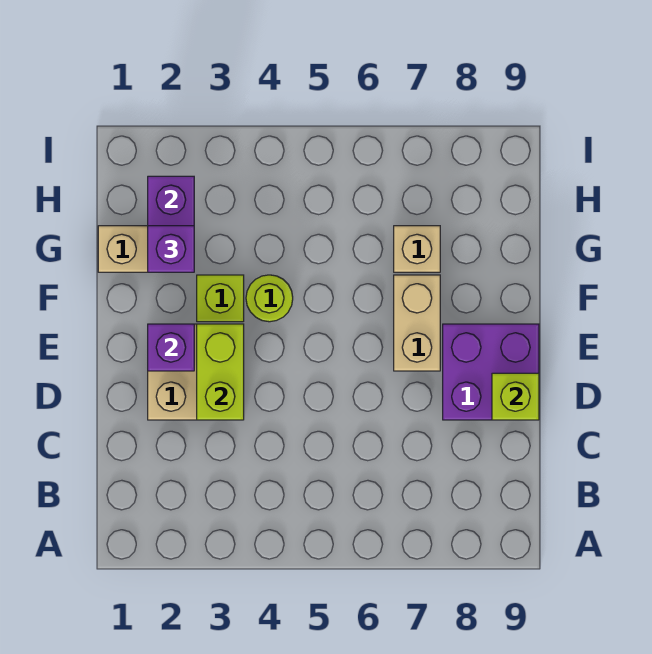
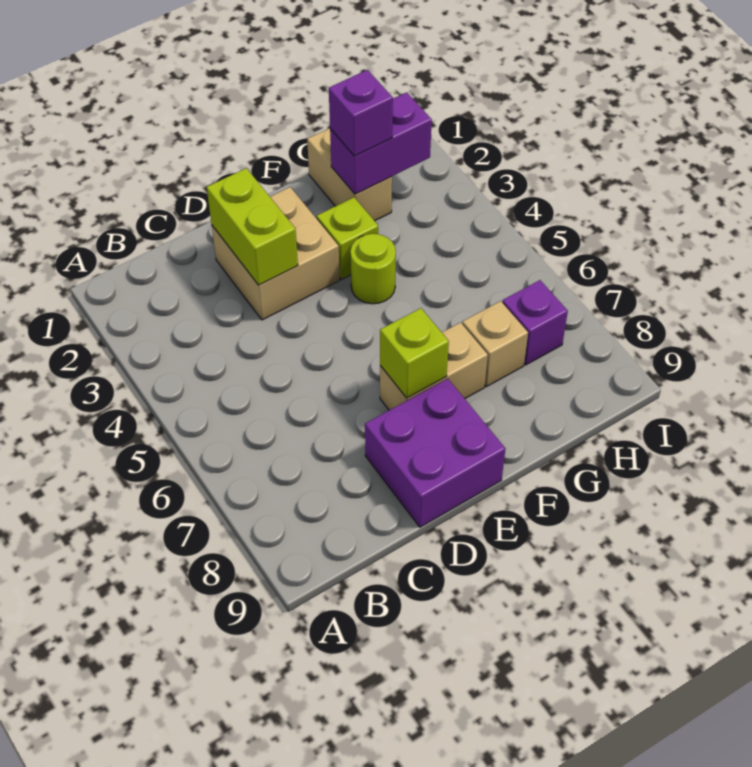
lime 1x2 brick [197,324,244,420] -> lime 1x2 brick turned to [207,168,298,285]
lime 1x1 brick [492,373,539,420] -> lime 1x1 brick moved to [380,308,449,398]
purple 1x1 brick [148,324,194,371] -> purple 1x1 brick moved to [502,280,568,365]

